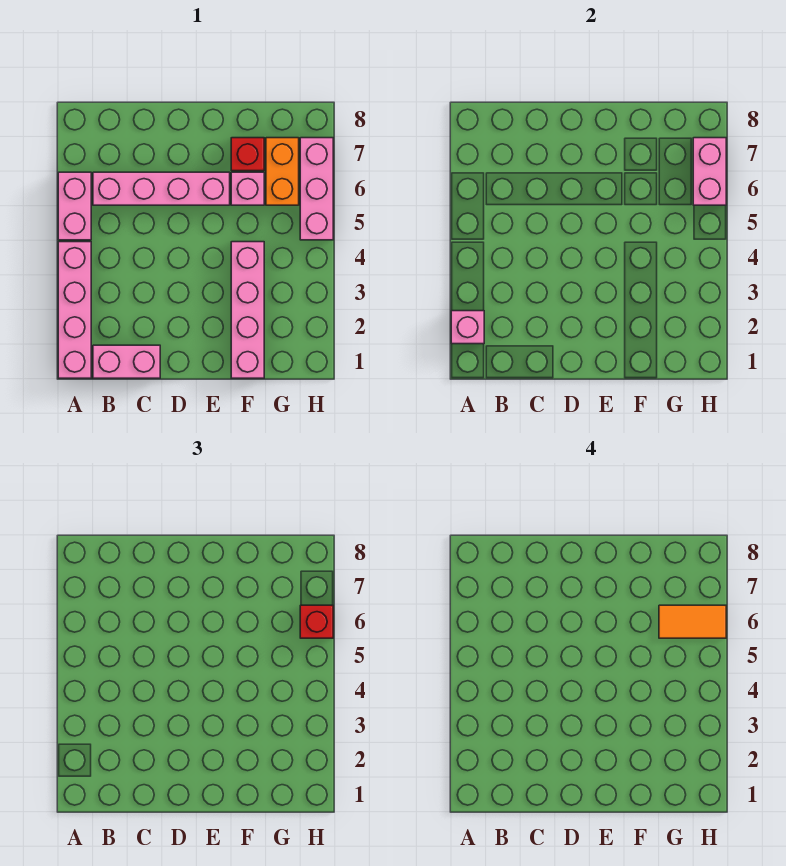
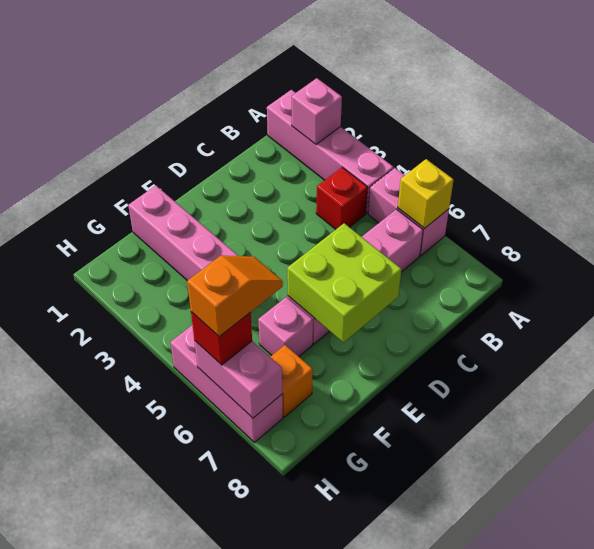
none -> yellow 1x1 brick [398,159,453,229]
pink 1x2 brick [93,345,160,378] -> none
none -> lime 2x2 brick [287,223,401,342]
red 1x1 brick [231,138,264,171] -> red 1x1 brick moved to [316,167,368,229]
orange 1x2 brick [266,138,299,205] -> orange 1x1 brick [271,345,313,417]
orange 1x2 tile [659,605,726,638] -> orange 1x2 slope [187,256,283,337]

